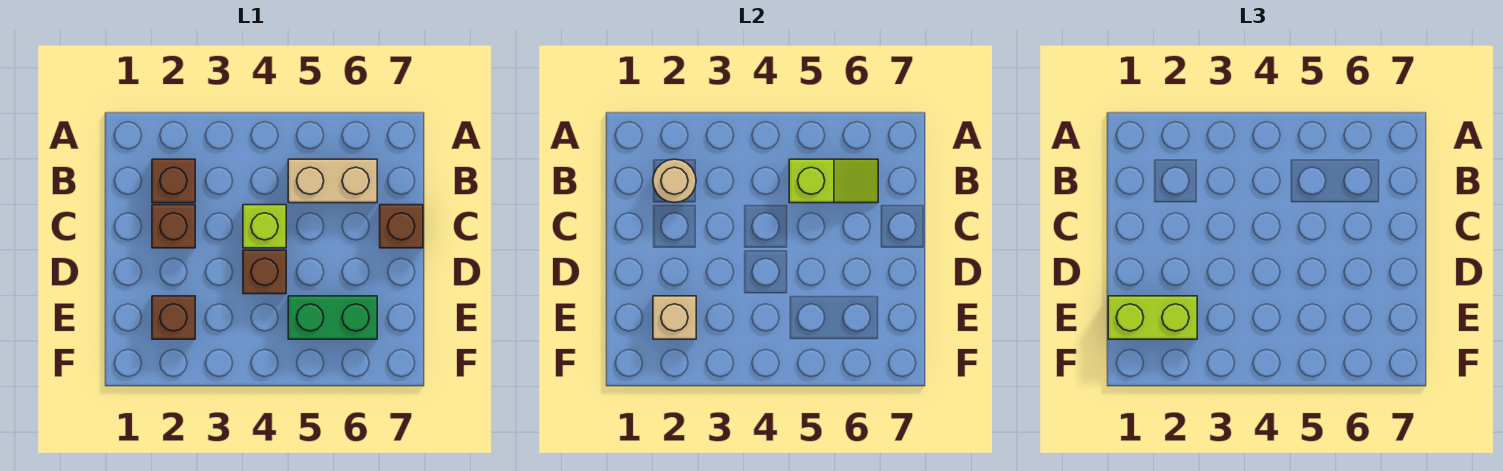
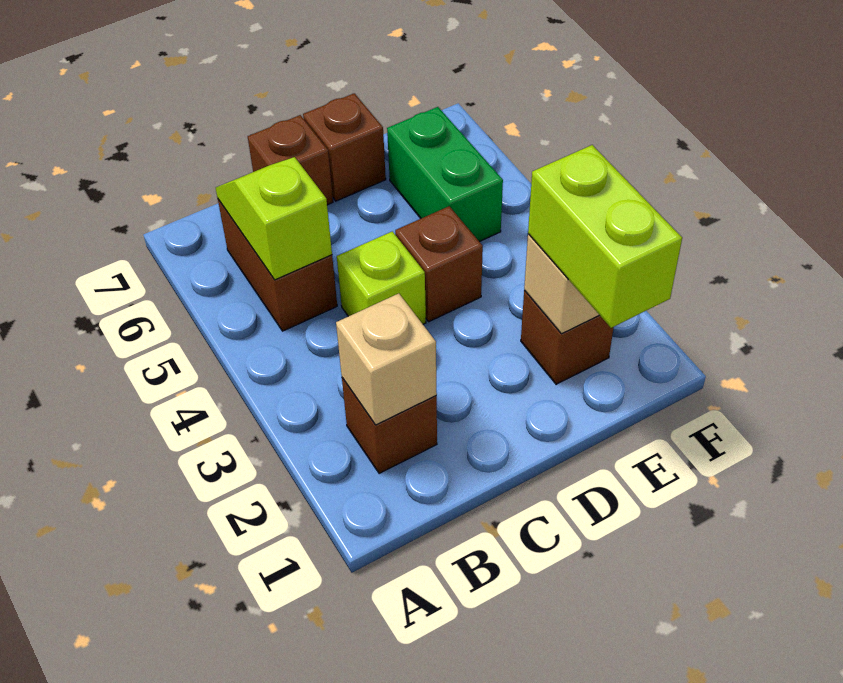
tan 1x1 round brick [653,159,696,203] -> tan 1x1 brick [336,293,437,425]
tan 1x2 brick [288,159,377,203] -> brown 1x2 brick [218,199,337,331]
brown 1x1 brick [152,205,195,248] -> brown 1x1 brick moved to [303,93,386,201]

